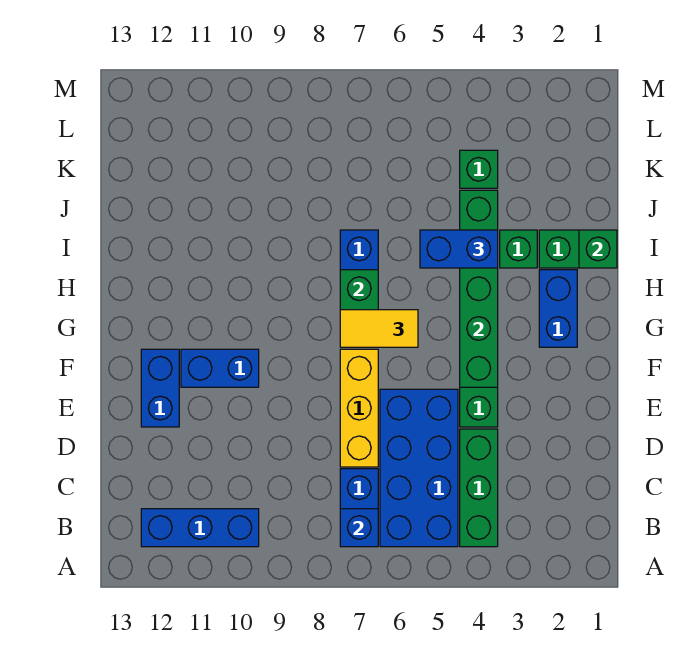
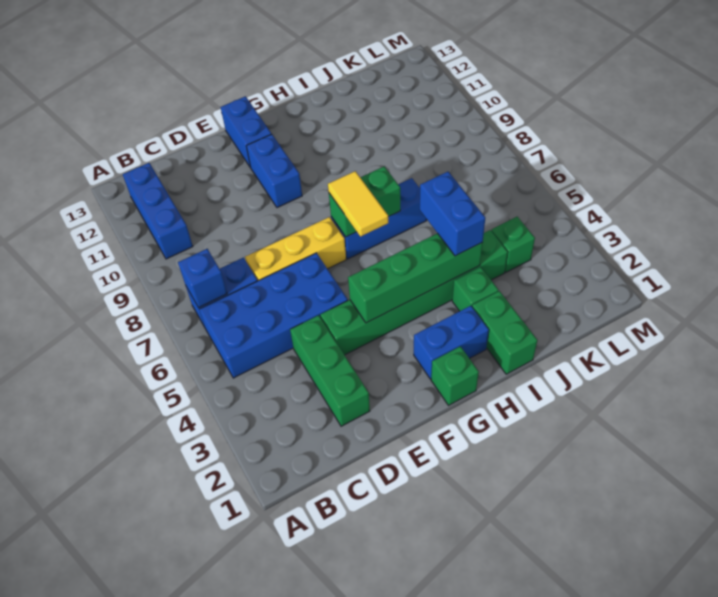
green 1x3 brick [460,429,498,547] -> green 1x3 brick turned to [290,315,370,426]
blue 1x2 brick [141,349,179,427] -> blue 1x2 brick turned to [221,96,271,168]
green 1x1 brick [579,230,617,268] -> green 1x1 brick moved to [431,346,479,405]

